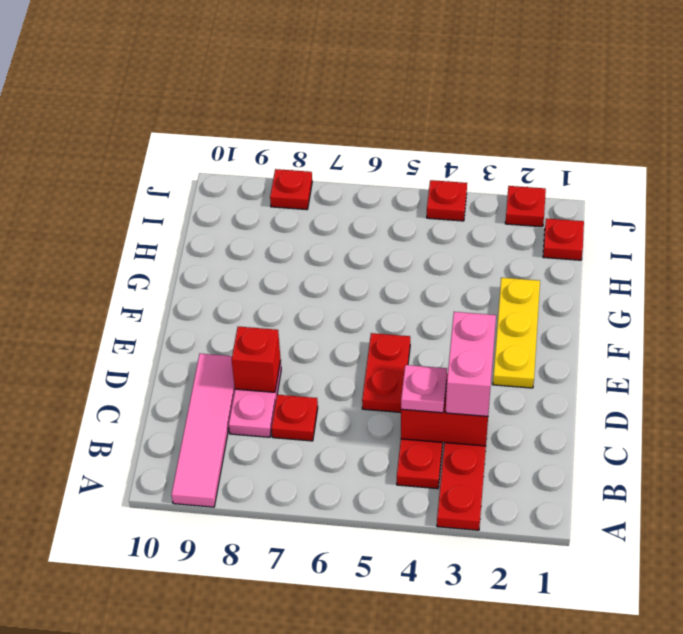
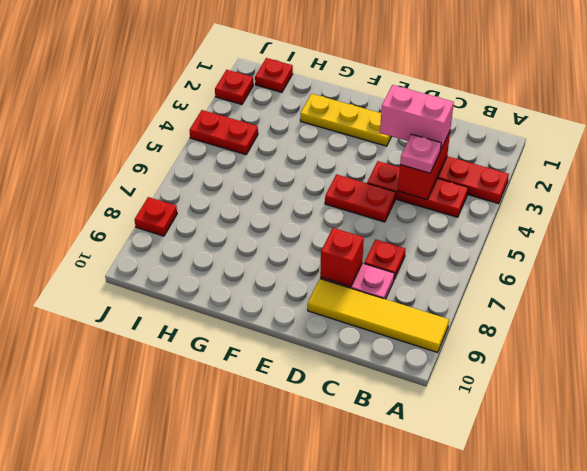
pink 1x4 tile [171,354,235,507] -> yellow 1x4 tile [308,279,449,352]
red 1x1 plate [427,180,467,221] -> red 1x2 plate [190,110,258,155]

